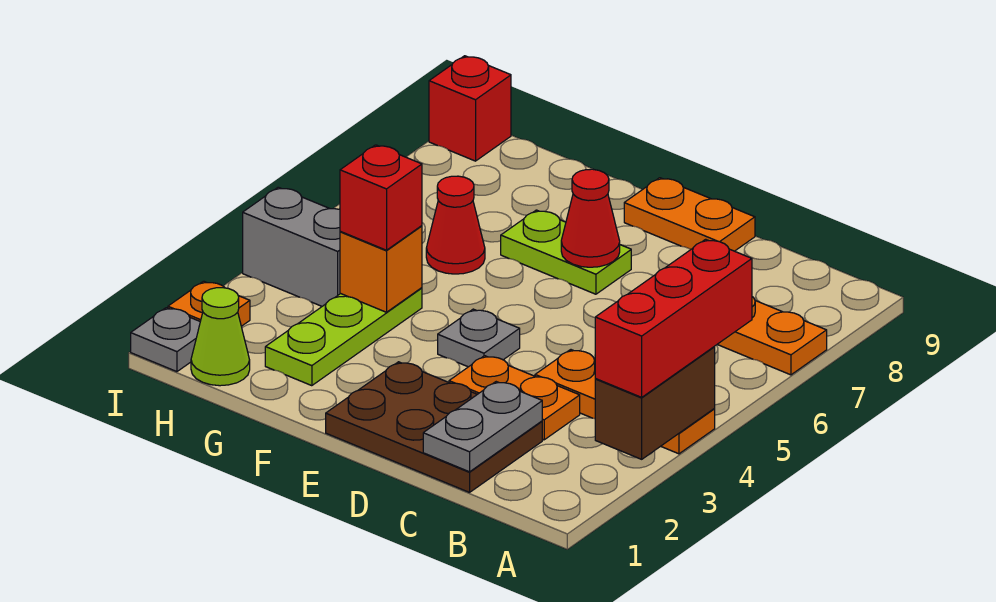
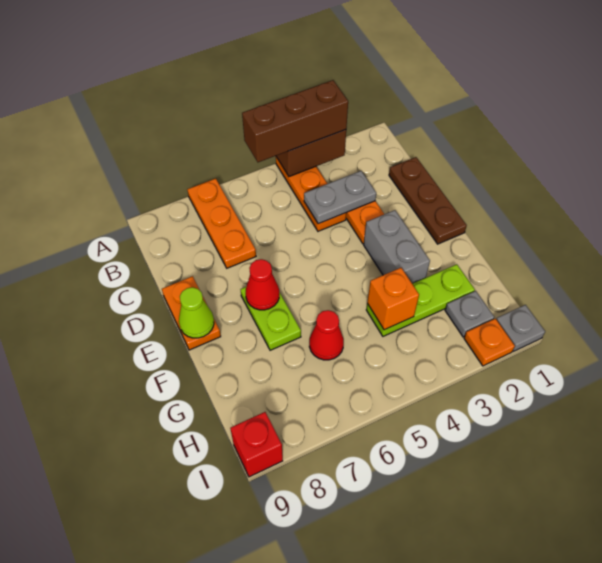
red 1x3 brick [595,239,752,397] -> brown 1x3 brick [242,80,348,162]
brown 2x3 plate [326,362,542,492] -> brown 1x3 plate [389,157,467,244]
grey 1x2 plate [423,382,542,472] -> grey 1x2 plate moved to [304,171,376,224]
grey 1x1 plate [438,309,520,367] -> grey 1x1 plate moved to [445,291,494,337]
red 1x1 brick [340,145,422,250] -> none
lime 1x1 cone [191,288,250,386] -> lime 1x1 cone moved to [179,287,214,338]
grey 1x2 brick [243,187,340,306] -> grey 1x2 brick moved to [364,210,430,284]

